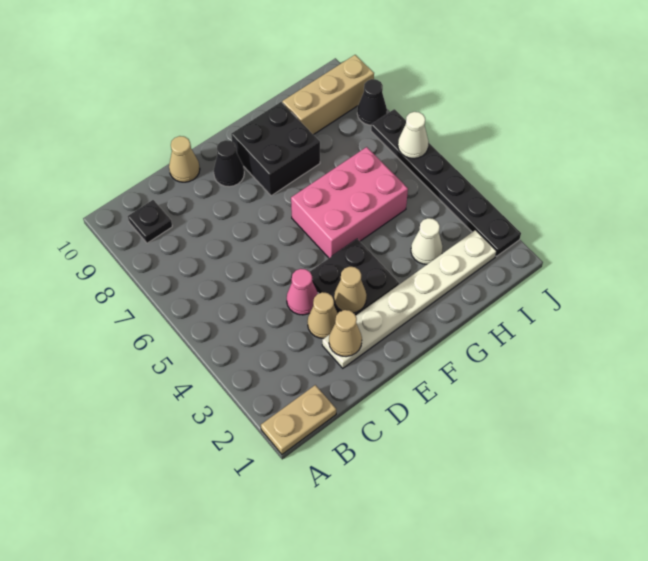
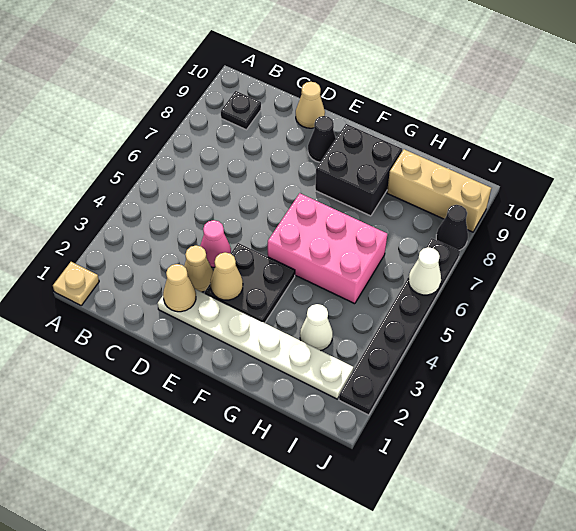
tan 1x2 plate [261,385,336,454] -> tan 1x1 plate [53,262,99,305]

